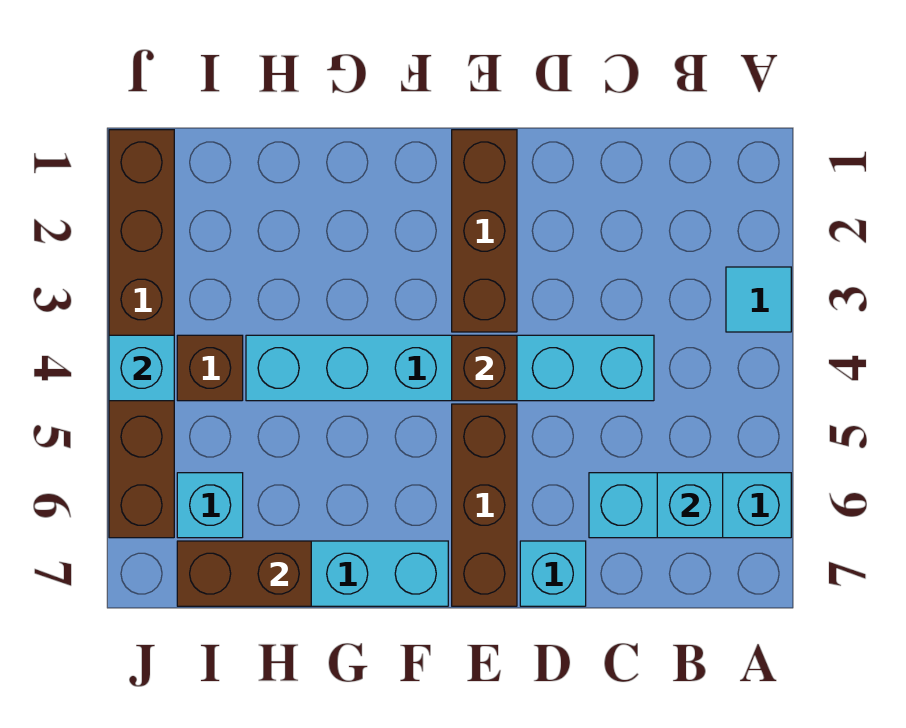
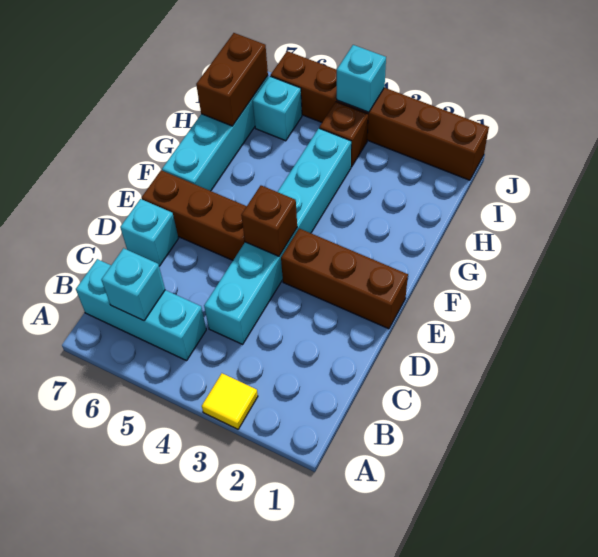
cyan 1x1 tile [726,267,791,332] -> yellow 1x1 tile [202,373,258,429]
cyan 1x3 brick [589,473,791,538] -> cyan 1x3 brick turned to [76,259,206,361]

